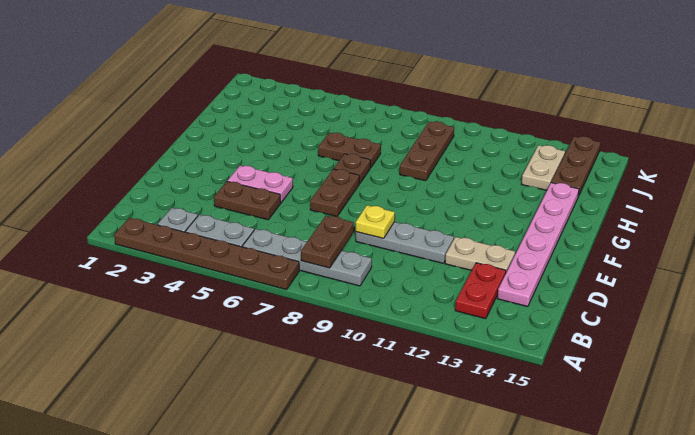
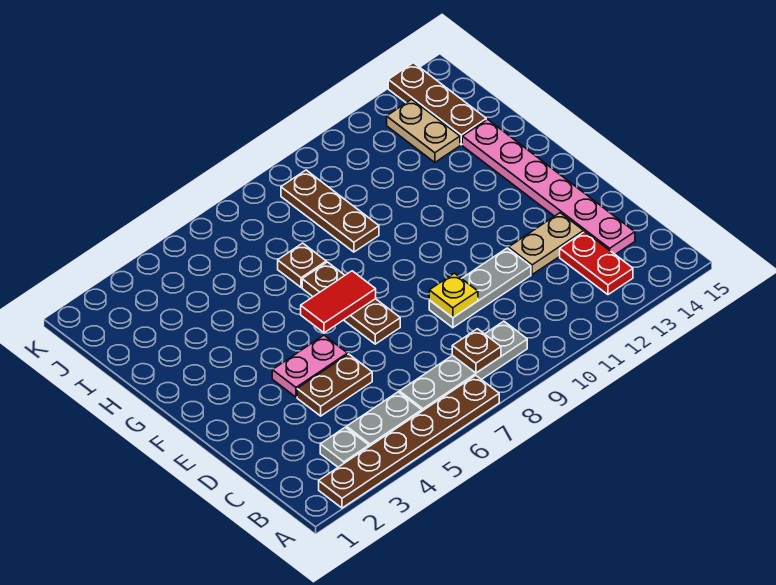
brown 1x2 plate [301,216,354,268] -> brown 1x1 plate [452,329,501,373]
none -> red 1x2 tile [301,271,376,333]
brown 1x2 plate [318,133,381,168] -> brown 1x1 plate [278,243,326,287]

